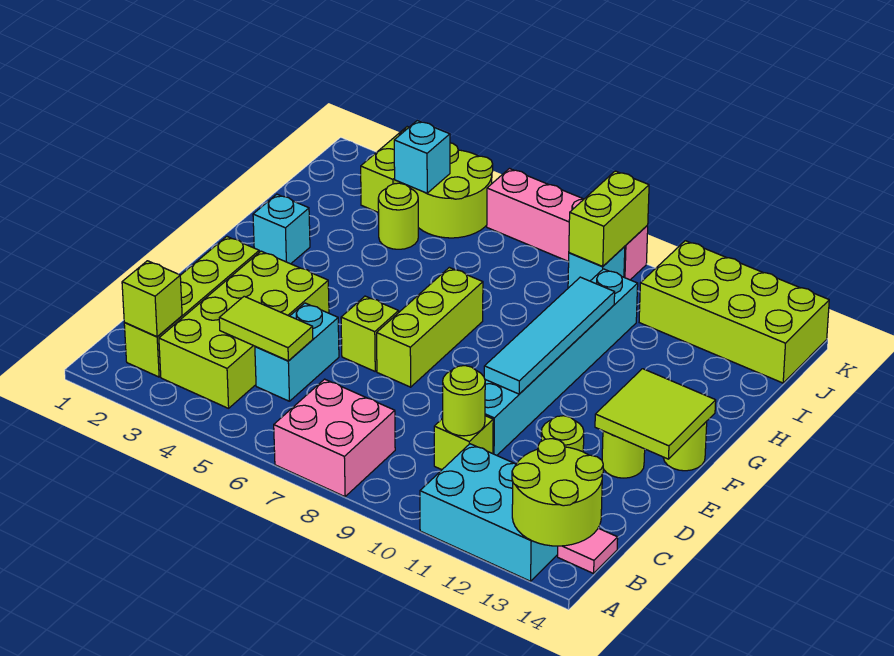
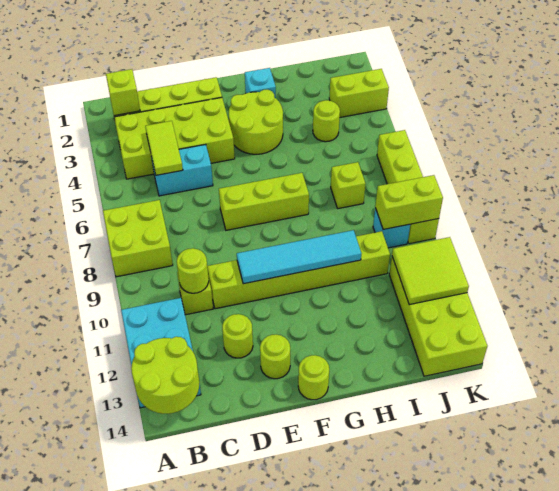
pink 2x2 brick [274,379,395,497] -> lime 2x2 brick [103,200,173,277]
pink 1x1 tile [558,528,618,573] -> none
cyan 1x6 brick [485,269,638,455] -> lime 1x6 brick [207,231,390,309]
lime 1x1 brick [341,296,399,371] -> lime 1x1 brick moved to [331,162,366,209]
lime 2x2 tile [595,369,716,459] -> lime 2x2 tile moved to [392,237,469,305]
lime 2x2 round brick [411,143,493,238] -> lime 2x2 round brick moved to [229,90,283,154]
cyan 1x1 brick [394,121,450,193] -> none
pink 1x4 brick [487,169,648,280] -> lime 1x4 brick [377,130,439,244]

